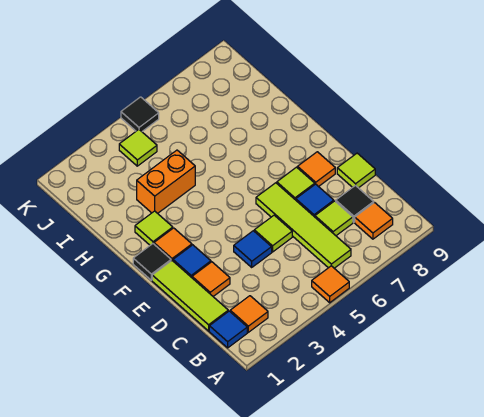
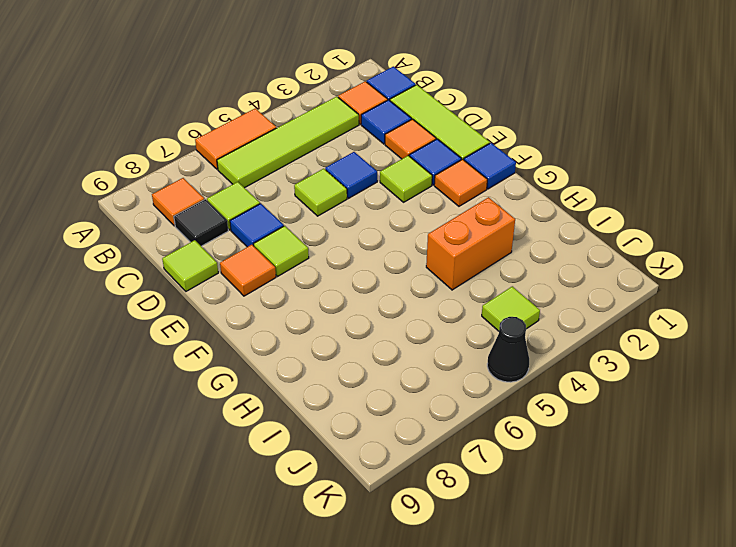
orange 1x1 tile [312,266,349,303] -> orange 1x2 tile [195,108,276,169]
lime 1x4 tile [256,183,351,268] -> lime 1x4 tile turned to [217,96,359,188]
none -> blue 1x1 tile [361,100,411,144]
black 1x1 tile [133,244,171,280] -> blue 1x1 tile [464,143,516,189]
lime 1x1 tile [135,211,173,245] -> lime 1x1 tile moved to [380,156,432,202]
black 1x1 tile [121,97,159,131] -> black 1x1 cone [487,317,529,382]

